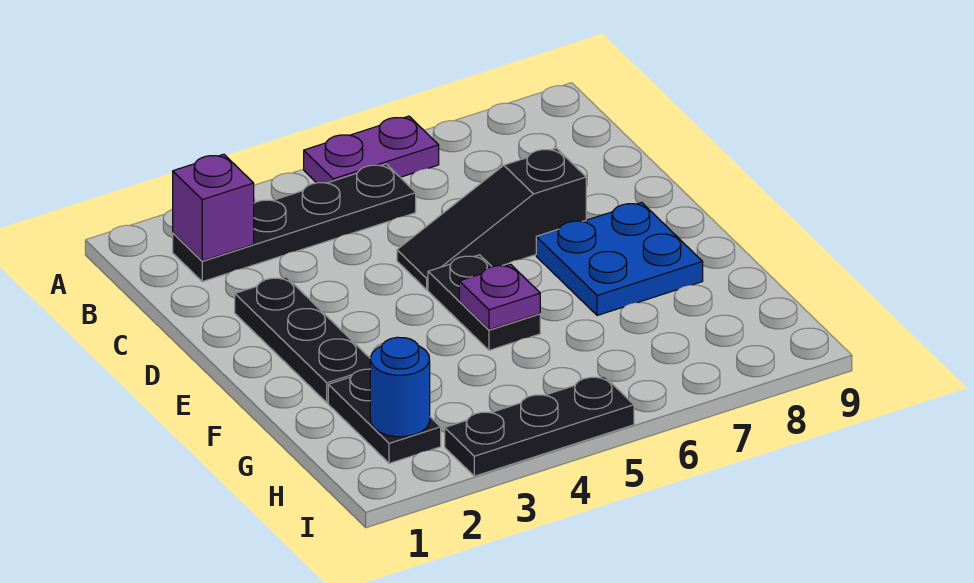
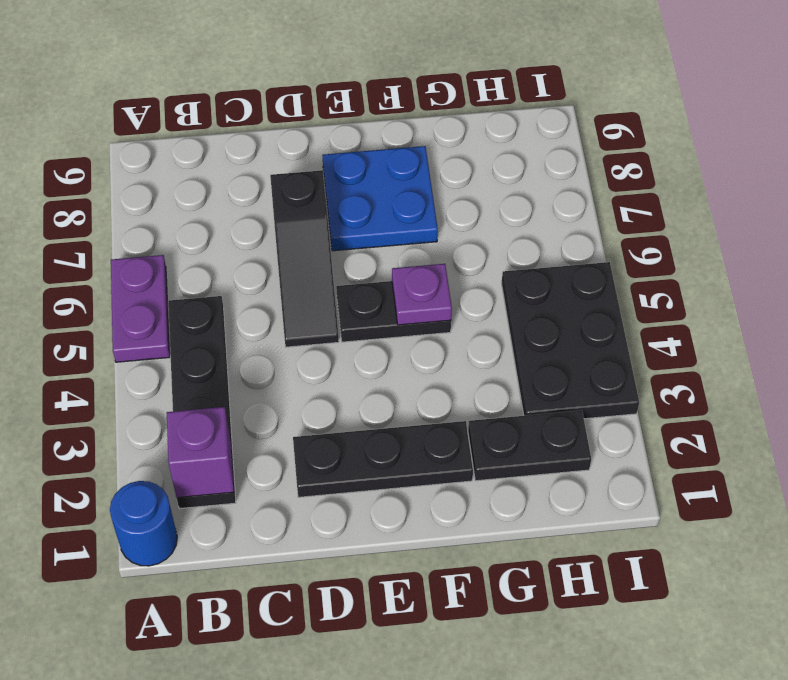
blue 1x1 round brick [370,337,430,437] -> blue 1x1 round brick moved to [110,481,177,566]
black 1x3 plate [445,376,634,476] -> black 2x3 plate [502,262,639,419]

